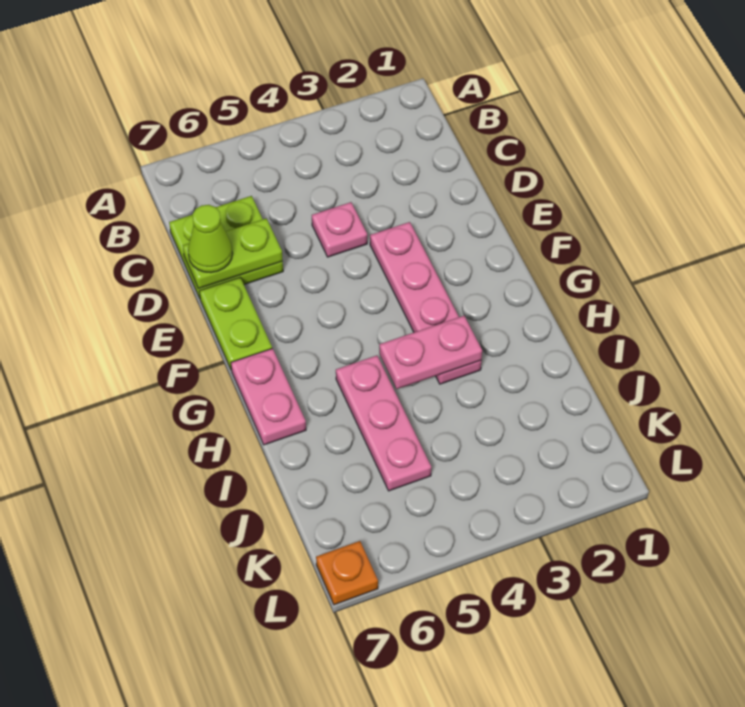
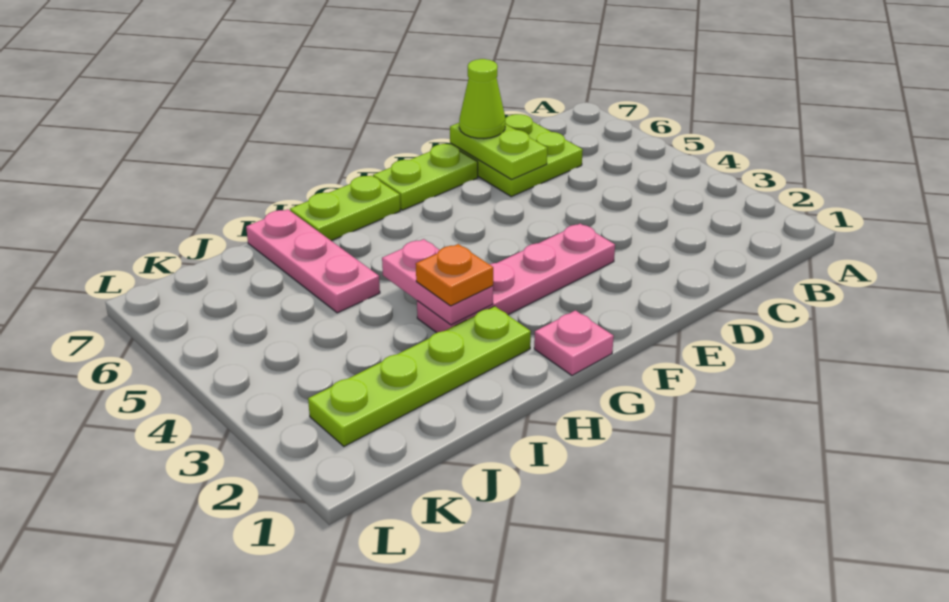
pink 1x1 plate [312,202,367,257] -> pink 1x1 plate moved to [534,310,614,375]
pink 1x2 plate [231,348,306,445] -> lime 1x2 plate [290,176,400,241]
none -> lime 1x4 plate [308,306,531,446]
pink 1x3 plate [336,356,431,491] -> pink 1x3 plate turned to [246,209,380,313]
orange 1x1 plate [316,541,378,605] -> orange 1x1 plate moved to [416,244,493,306]

